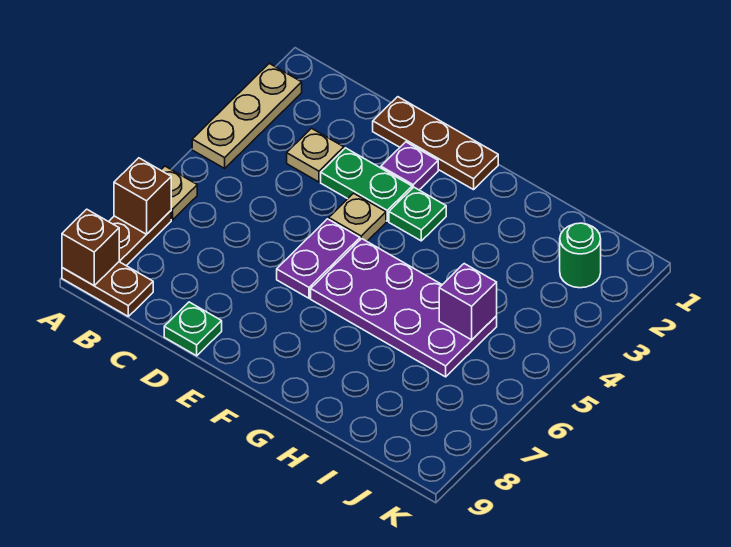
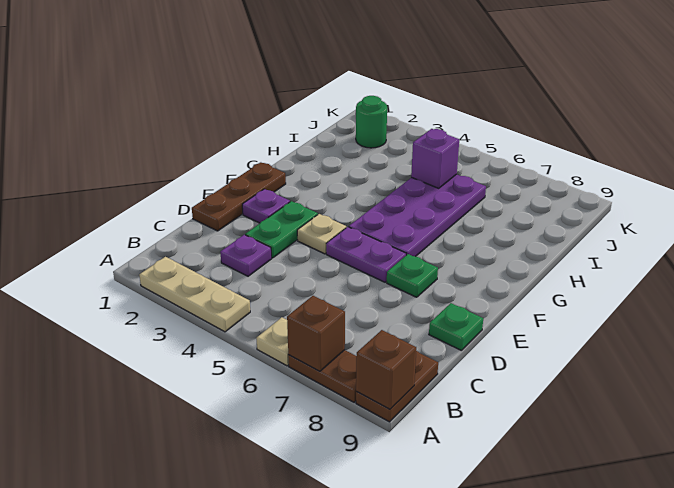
tan 1x1 plate [287,128,344,182] -> purple 1x1 plate [220,235,272,276]
green 1x1 plate [389,187,446,241] -> green 1x1 plate moved to [387,254,438,297]

